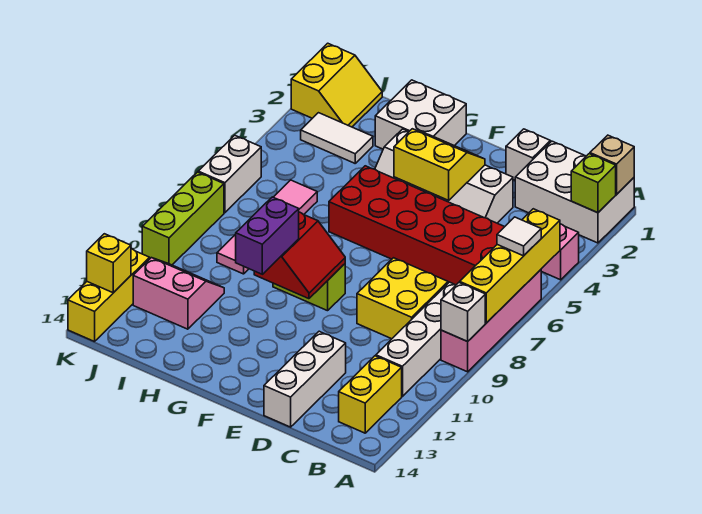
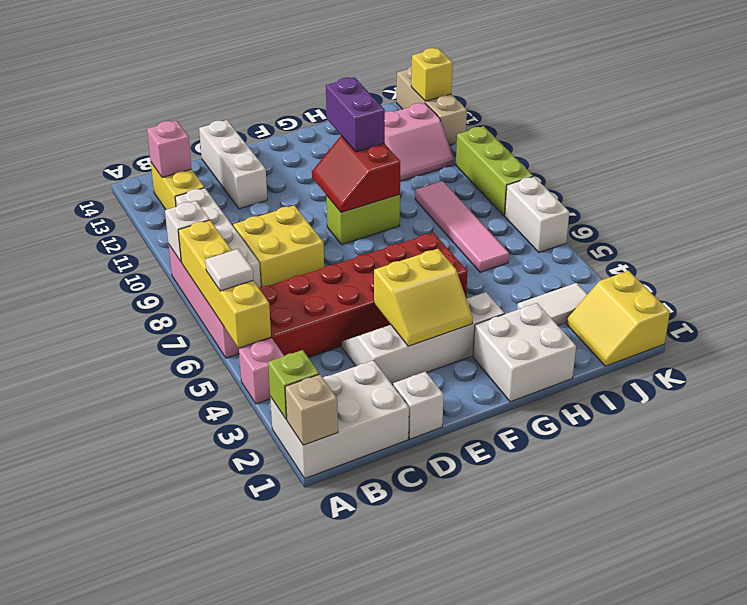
none -> pink 1x1 brick [147,121,192,177]
yellow 1x3 brick [68,249,150,342] -> tan 1x3 brick [397,66,467,145]

